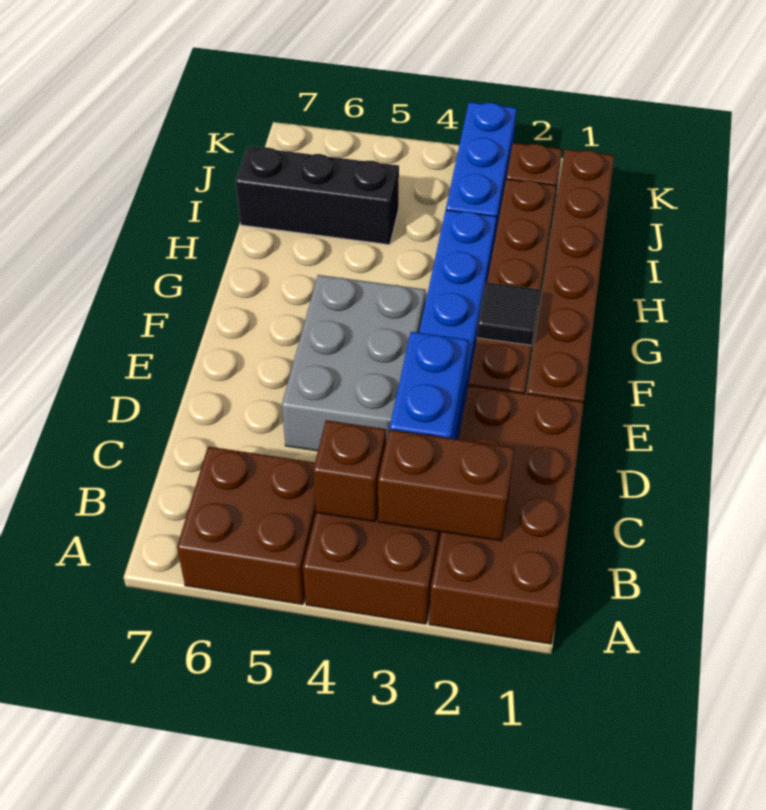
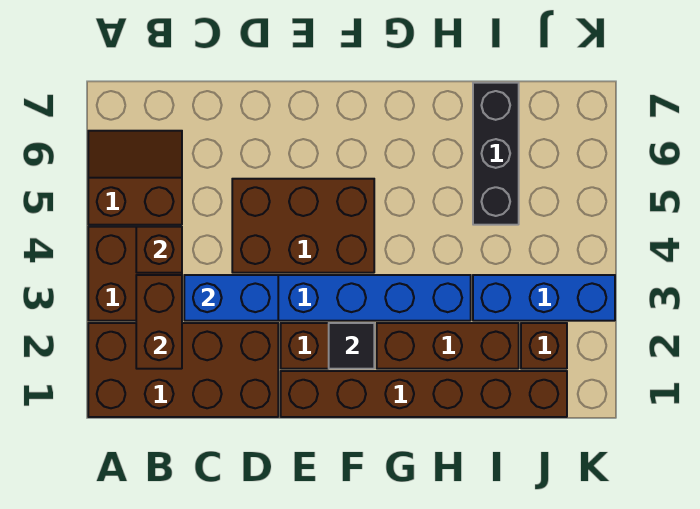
brown 2x2 brick [177,447,316,604] -> brown 2x2 slope [88,131,182,225]
grey 2x3 brick [282,275,426,451] -> brown 2x3 brick [232,179,374,273]

